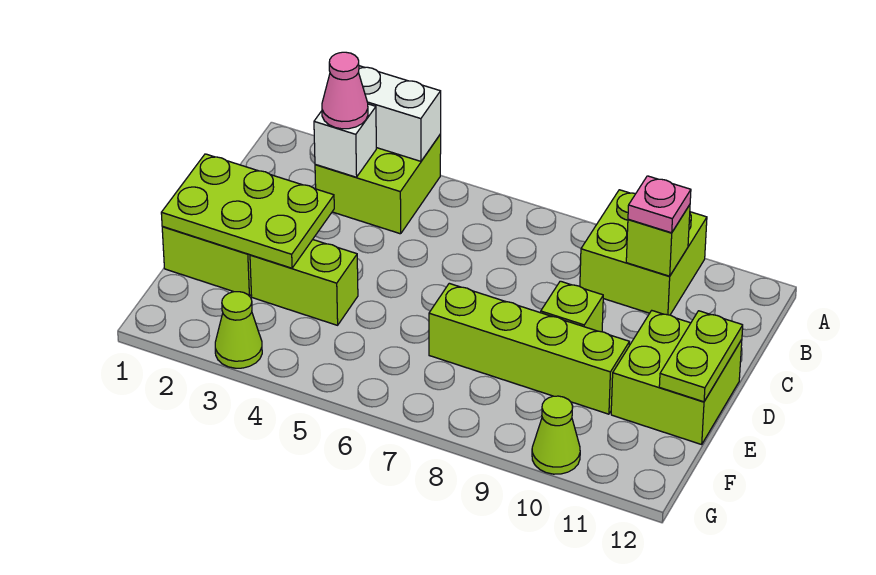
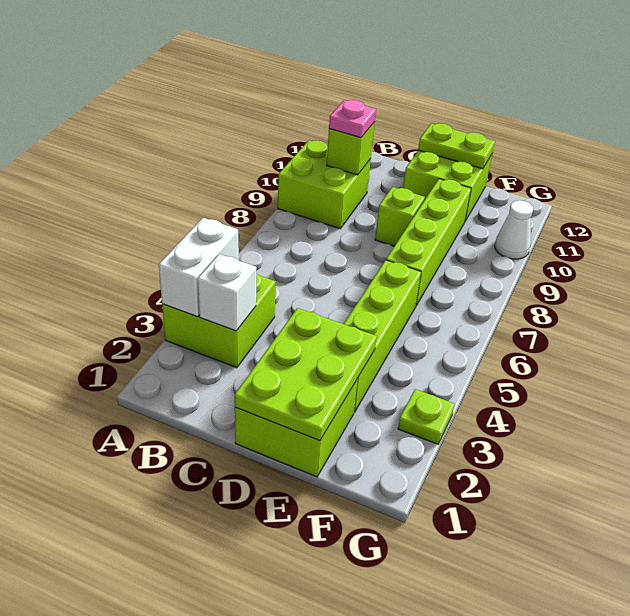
pink 1x1 cone [322,52,368,129] -> none
lime 1x2 brick [250,240,358,325] -> lime 1x4 brick [344,260,421,412]
lime 1x1 cone [215,292,262,368] -> lime 1x1 plate [398,389,455,444]
lime 1x1 cone [532,396,580,474] -> white 1x1 cone [495,200,533,259]

